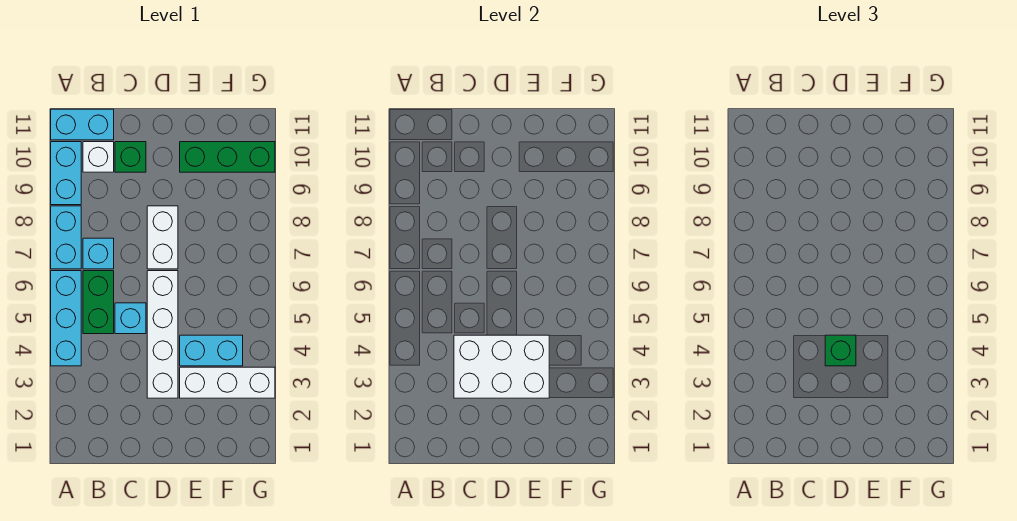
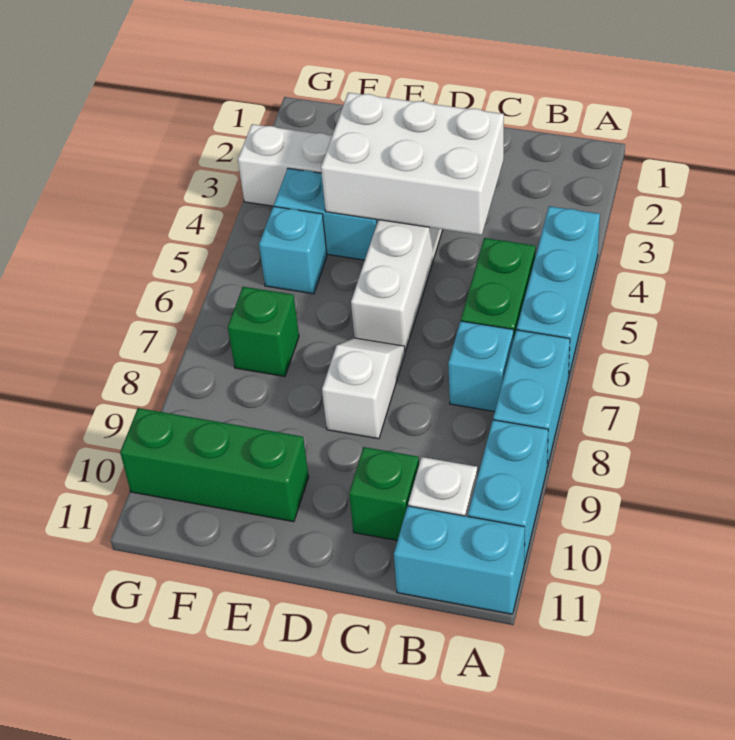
cyan 1x1 brick [115,303,146,334] -> cyan 1x1 brick moved to [259,206,327,294]
green 1x1 brick [825,335,856,366] -> green 1x1 brick moved to [228,287,299,376]
white 1x2 brick [147,206,178,269] -> white 1x2 slope [322,338,405,439]

